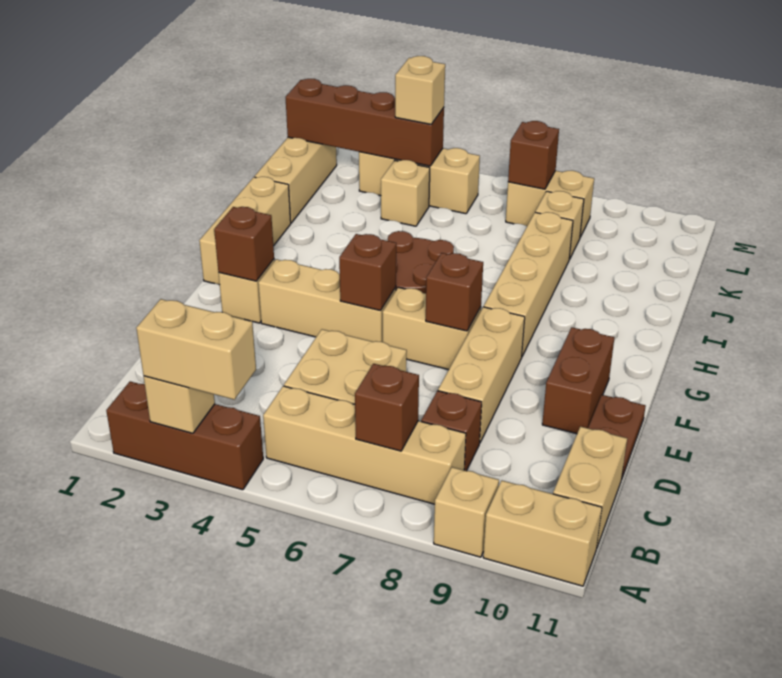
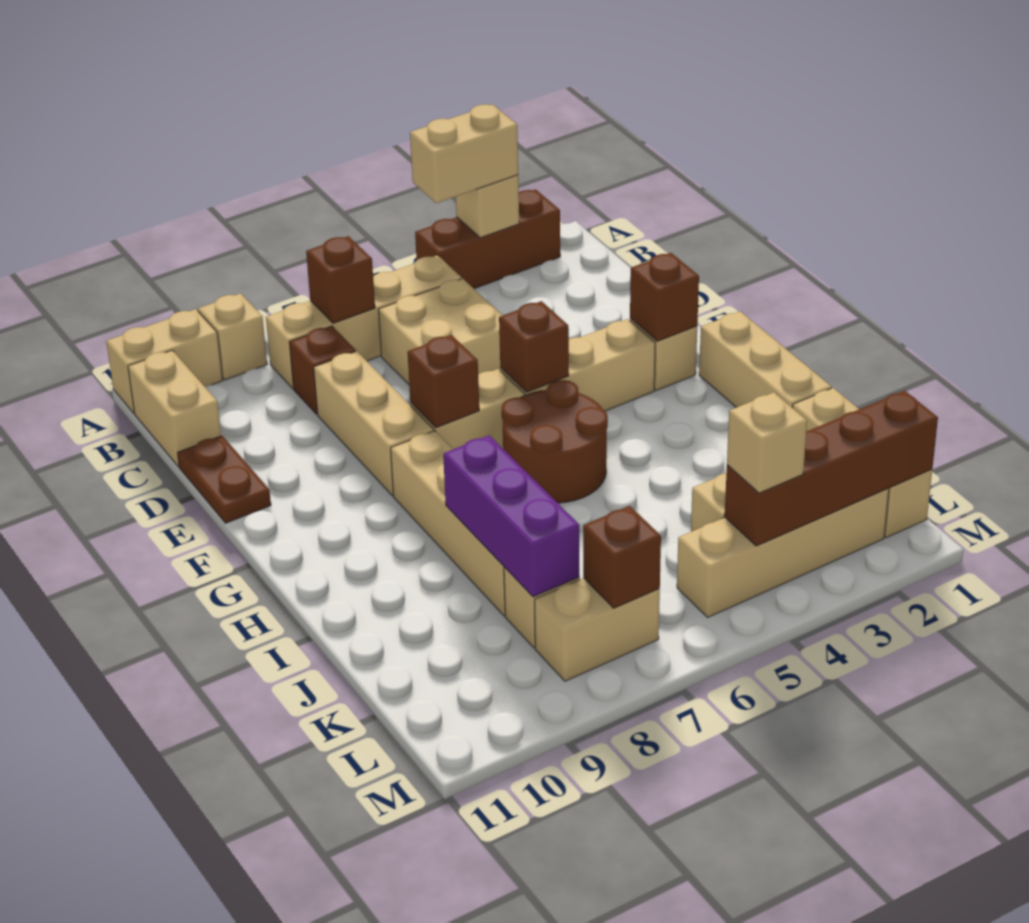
brown 1x2 brick [542,327,614,434] -> none
none -> purple 1x3 brick [443,435,580,597]
tan 1x3 brick [359,148,480,214] -> tan 1x4 brick [677,488,889,617]

